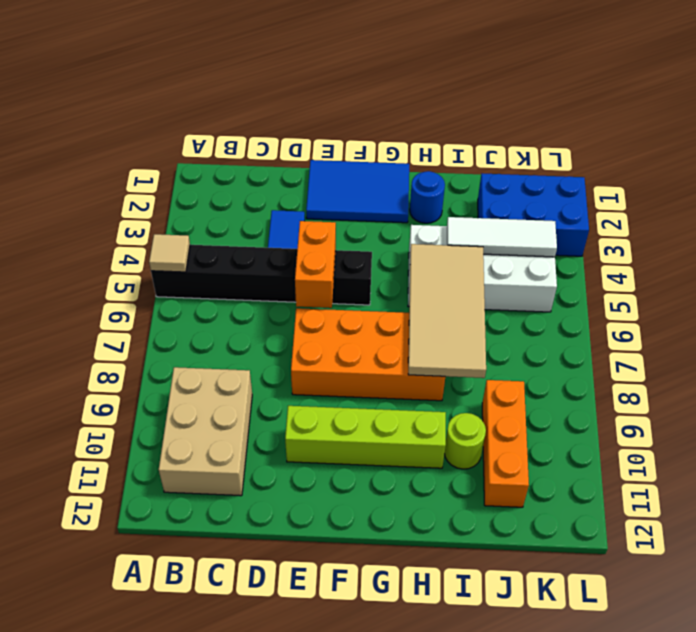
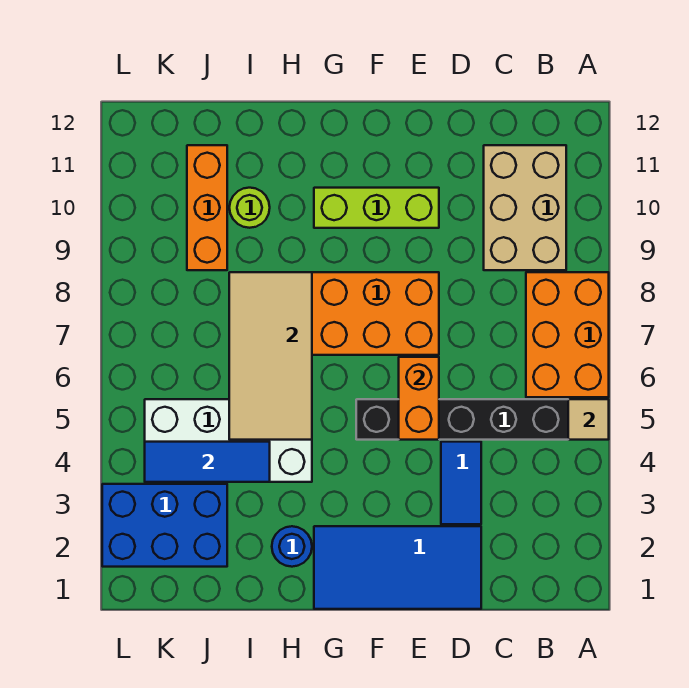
none -> orange 2x3 brick [526,272,609,397]
blue 2x3 tile [306,160,409,223] -> blue 2x4 tile [314,526,481,609]
lime 1x4 brick [285,406,446,468] -> lime 1x3 brick [314,188,439,228]
white 1x3 tile [447,217,557,257] -> blue 1x3 tile [145,442,270,482]

